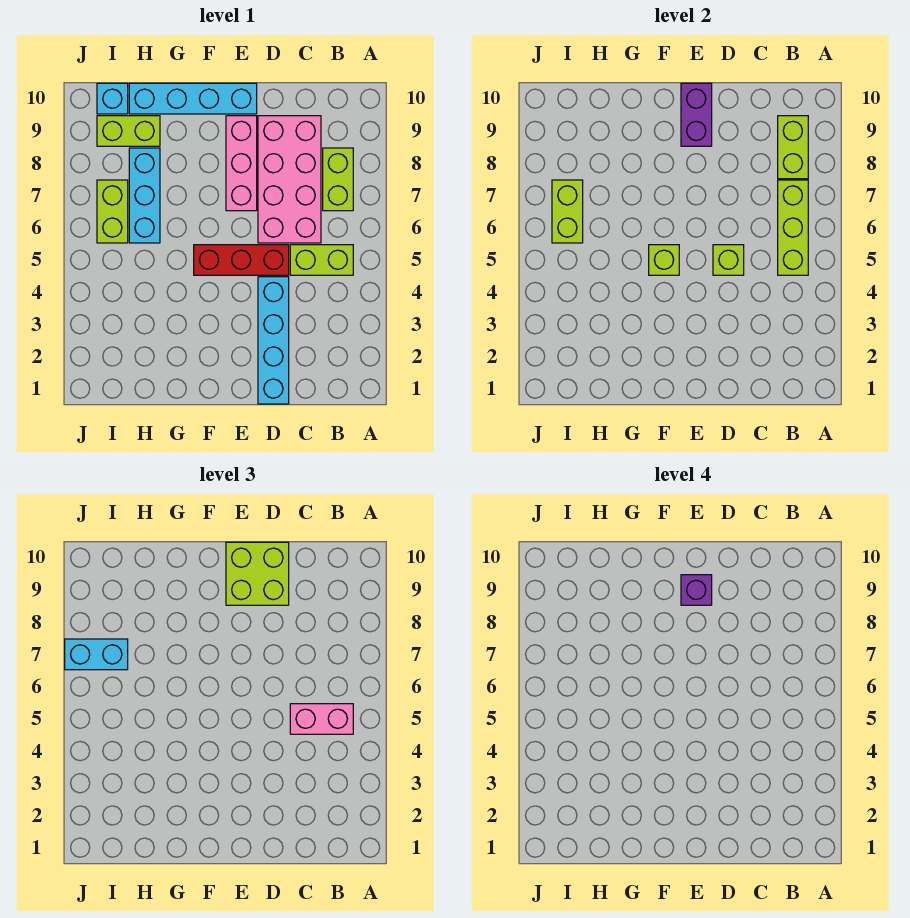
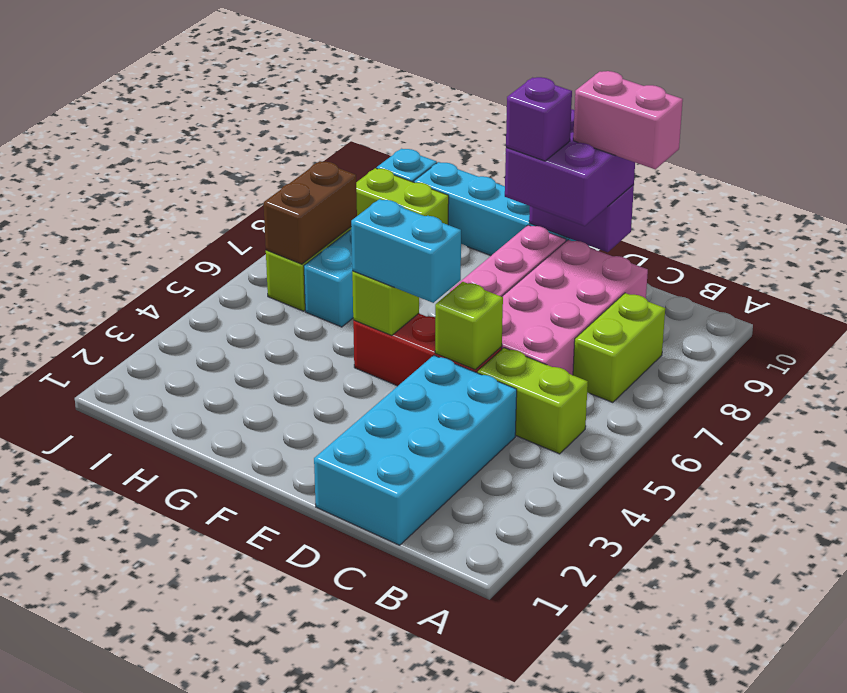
lime 1x3 brick [778,180,808,275] -> none
pink 1x2 brick [290,704,353,734] -> pink 1x2 brick moved to [573,71,683,169]
lime 1x2 brick [778,116,808,179] -> none
cyan 1x4 brick [258,277,289,404] -> cyan 2x4 brick [314,355,517,545]
lime 2x2 brick [226,542,289,605] -> purple 2x2 brick [505,109,635,226]
purple 1x2 brick [681,83,712,146] -> purple 1x2 brick turned to [529,184,634,252]
lime 1x2 brick [552,180,583,243] -> brown 1x2 brick [264,161,357,264]
cyan 1x2 brick [65,639,128,670] -> cyan 1x2 brick moved to [351,199,461,303]

